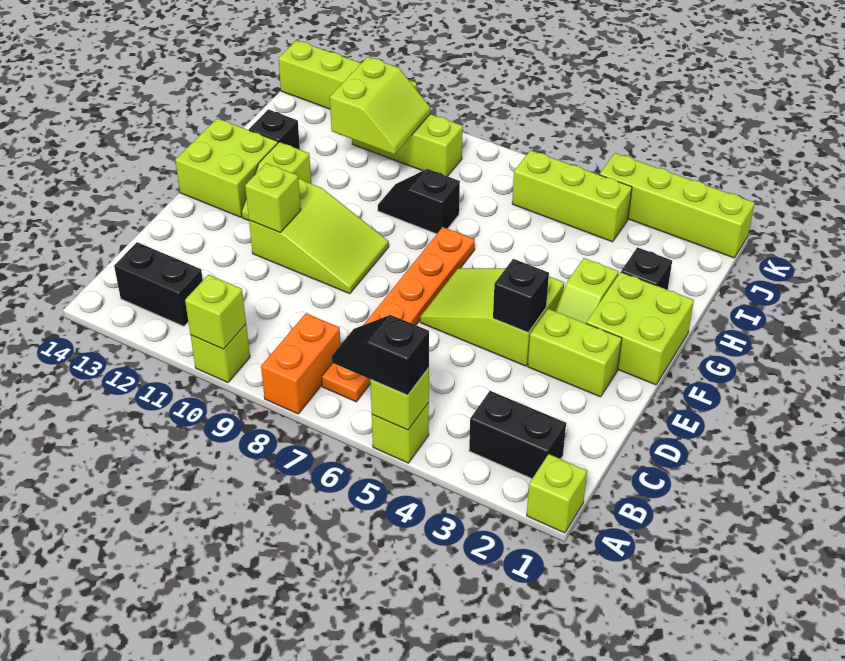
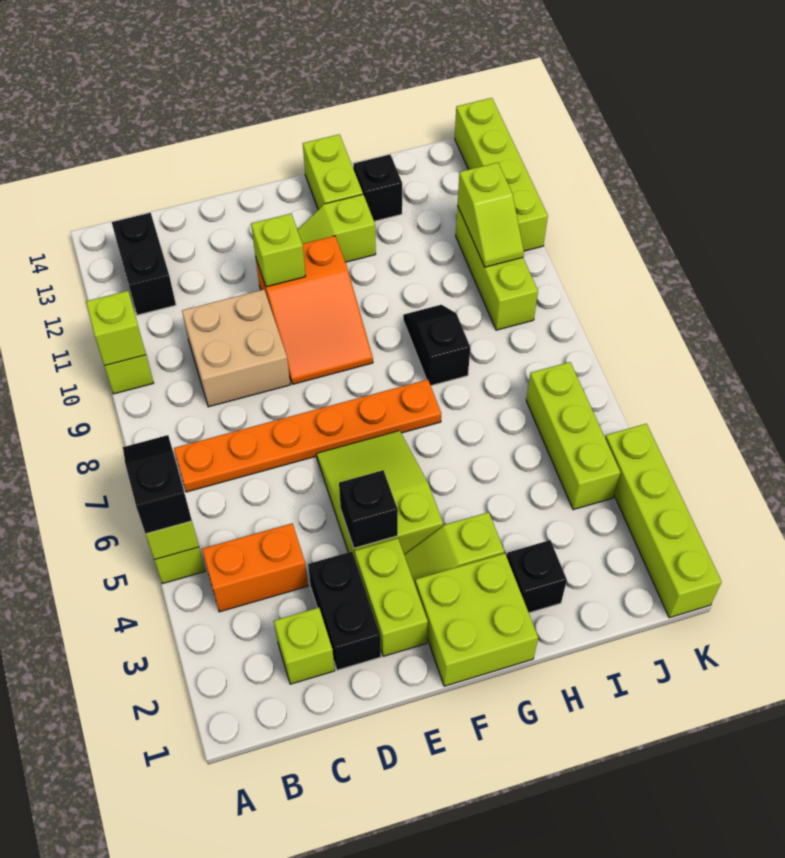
lime 1x1 brick [527,454,587,533] -> lime 1x1 brick moved to [274,608,335,684]
orange 1x2 brick [261,313,341,414] -> orange 1x2 brick moved to [202,523,308,612]
black 1x2 brick [469,391,566,478] -> black 1x2 brick moved to [308,551,381,670]
none -> tan 2x2 brick [182,290,290,407]
lime 2x3 slope [249,179,389,294] -> orange 2x3 slope [256,236,373,384]
lime 2x2 brick [175,118,278,217] -> lime 1x2 brick [303,134,363,210]
lime 2x2 slope [330,57,430,154] -> lime 1x2 slope [458,163,524,267]

